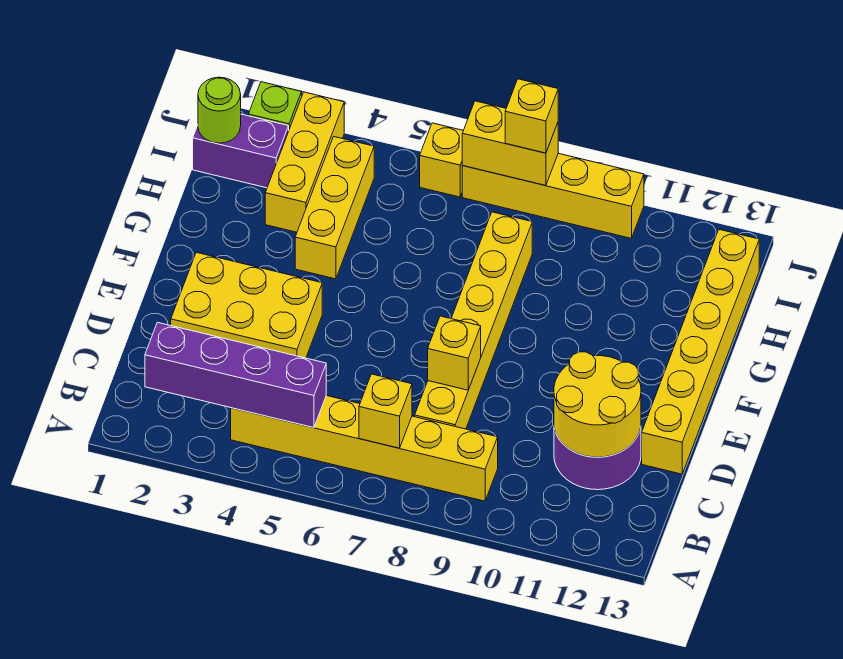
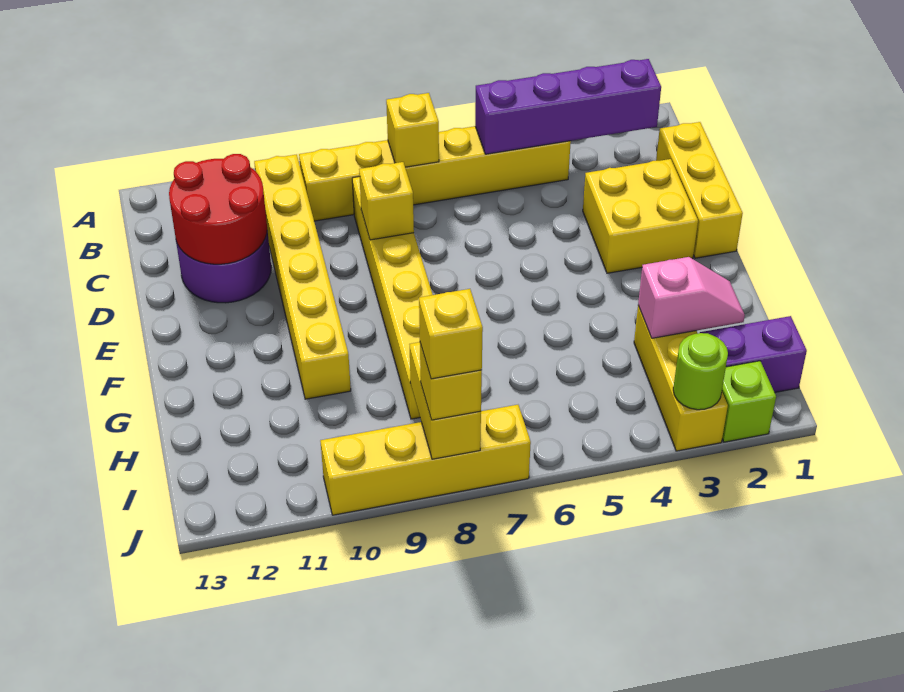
yellow 2x2 round brick [554,352,641,457] -> red 2x2 round brick [169,154,267,264]
yellow 2x3 brick [171,252,322,358] -> yellow 2x2 brick [583,159,698,273]
yellow 1x6 brick [642,230,759,474] -> yellow 1x6 brick moved to [254,154,351,399]
yellow 1x3 brick [295,137,374,279] -> yellow 1x3 brick moved to [656,122,743,258]
none -> pink 1x2 slope [638,257,745,338]
lime 1x1 round brick [198,77,241,143] -> lime 1x1 round brick moved to [673,333,728,410]
yellow 1x1 brick [420,123,463,197] -> yellow 1x1 brick moved to [419,289,483,379]
yellow 1x2 brick [462,101,558,186] -> yellow 1x2 brick turned to [410,342,481,459]

